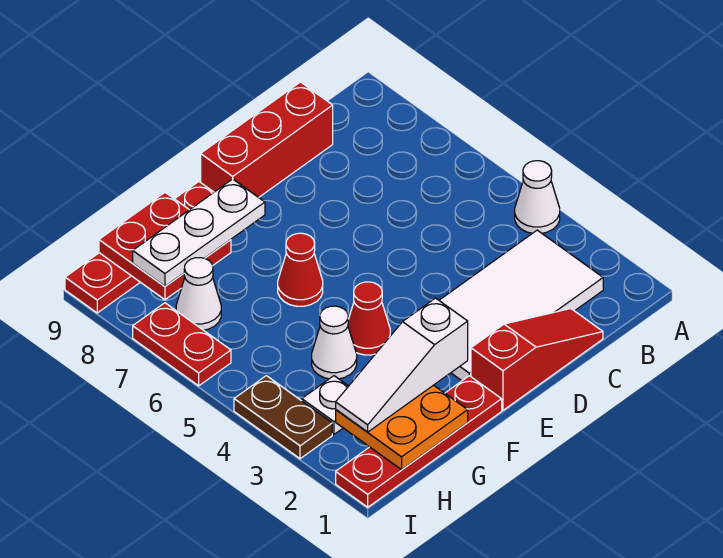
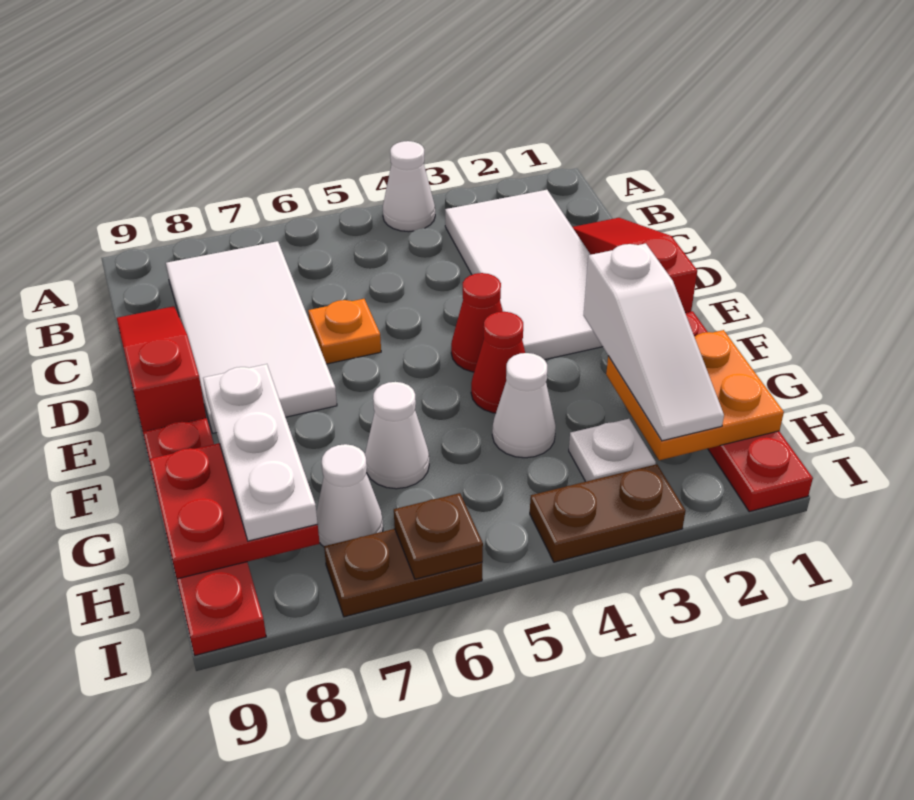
none -> white 2x4 tile [166,241,337,433]
red 1x3 brick [201,82,333,197] -> red 1x3 slope [117,306,206,432]
none -> orange 1x1 plate [308,299,381,364]
red 1x1 cone [278,233,323,306] -> red 1x1 cone moved to [451,273,503,372]
none -> white 1x1 cone [365,382,429,489]
red 1x2 plate [133,303,231,386] -> brown 1x2 plate [324,529,482,617]
none -> brown 1x1 plate [394,493,483,579]

